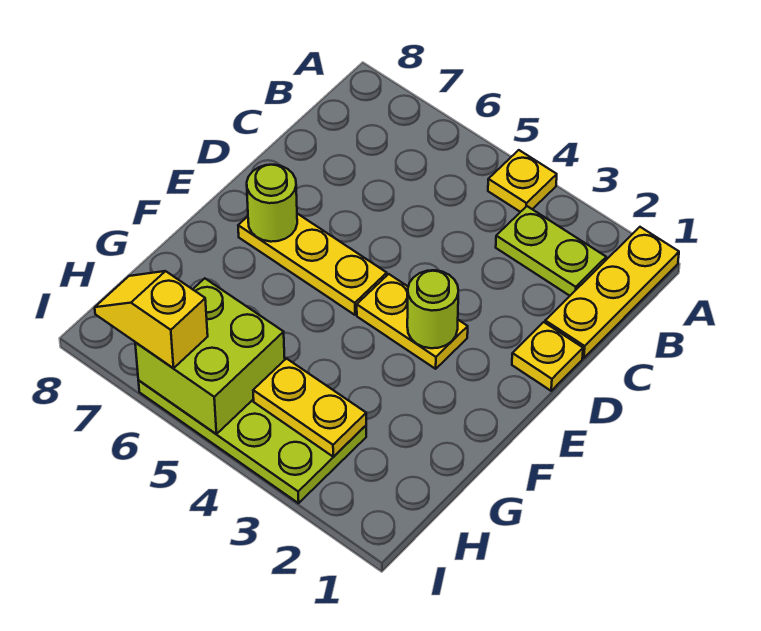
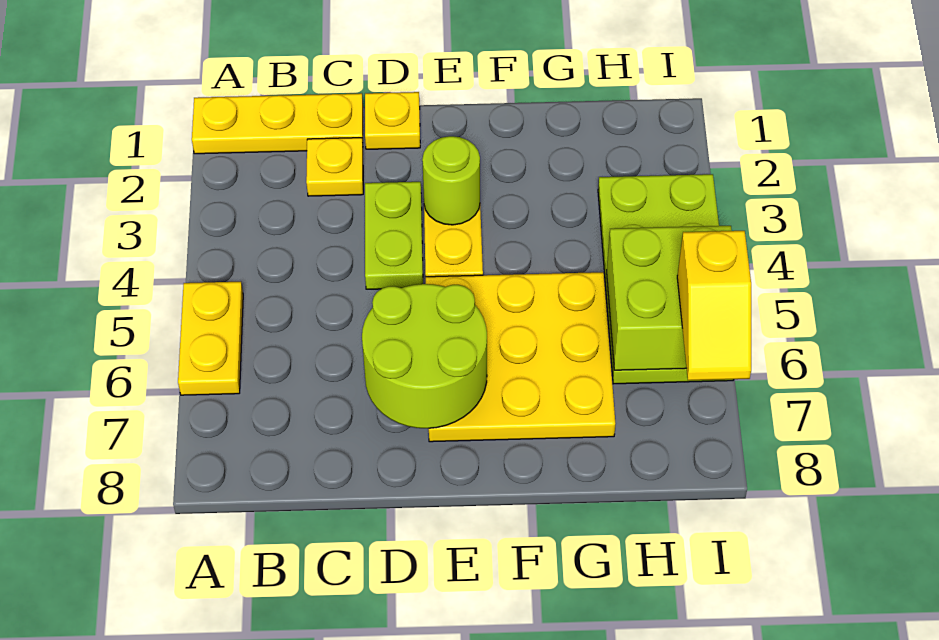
yellow 1x1 plate [488,150,557,212] -> yellow 1x1 plate moved to [306,138,363,196]
lime 1x2 plate [496,206,606,296] -> lime 1x2 plate moved to [365,182,423,289]
yellow 1x3 plate [238,214,387,315] -> yellow 3x3 plate [426,272,615,442]
lime 1x1 round brick [247,165,297,242] -> lime 2x2 round brick [362,284,487,428]
yellow 1x2 plate [253,359,366,457] -> yellow 1x2 plate moved to [178,282,243,395]

